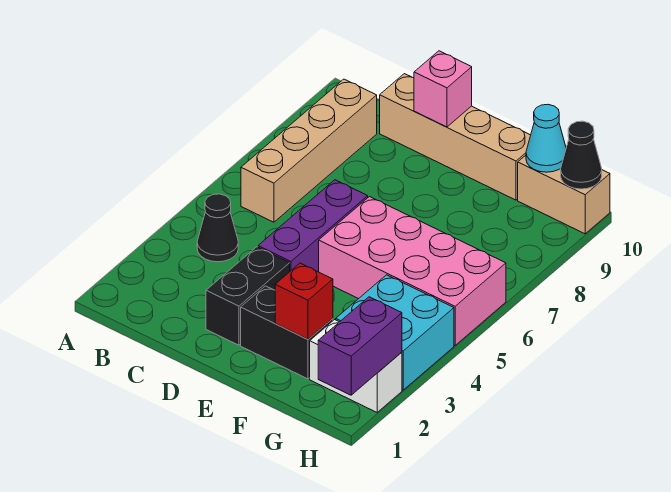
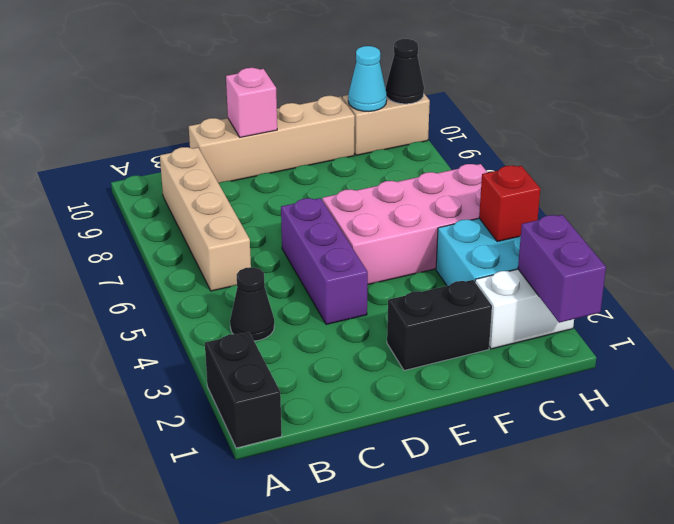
black 1x2 brick [206,247,290,345] -> black 1x2 brick moved to [205,332,282,448]
red 1x1 brick [275,263,333,339] -> red 1x1 brick moved to [479,165,540,242]

